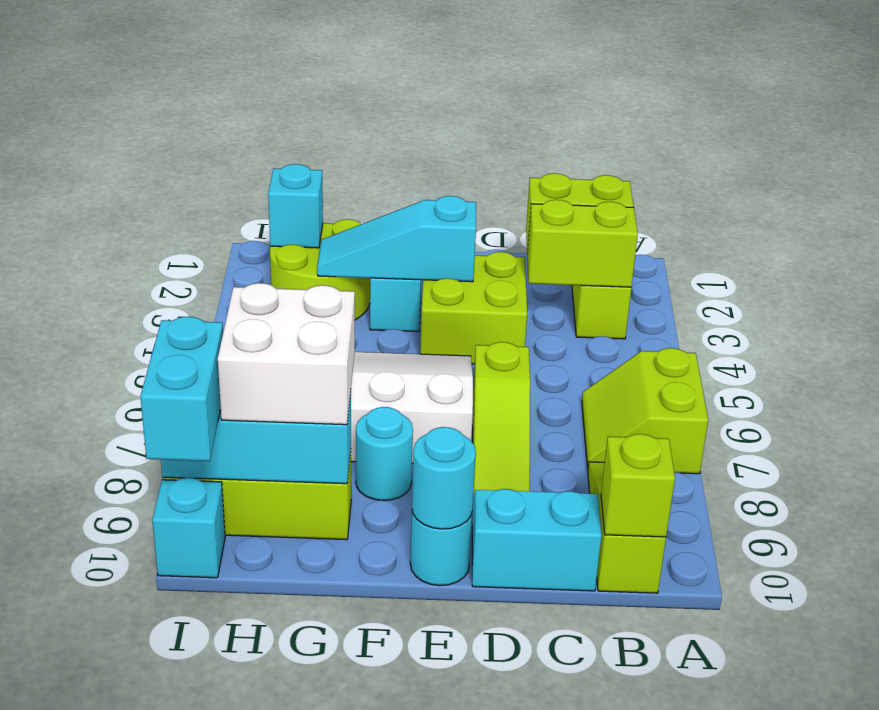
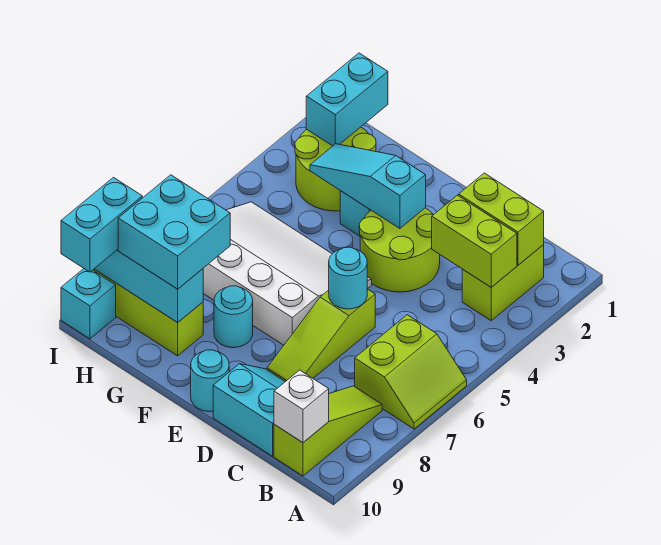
lime 2x2 slope [582,348,708,474] -> lime 2x2 slope turned to [355,315,467,429]
lime 1x1 brick [601,434,675,537] -> white 1x1 brick [274,370,329,443]
lime 2x2 brick [420,252,527,364] -> lime 2x2 round brick [359,208,440,292]
cyan 1x1 round brick [412,427,476,529] -> cyan 1x1 round brick moved to [329,247,367,309]
white 2x2 brick [218,283,355,425] -> cyan 2x2 brick [118,175,230,289]
cyan 1x1 brick [268,164,323,248] -> cyan 1x2 brick [306,53,388,146]

